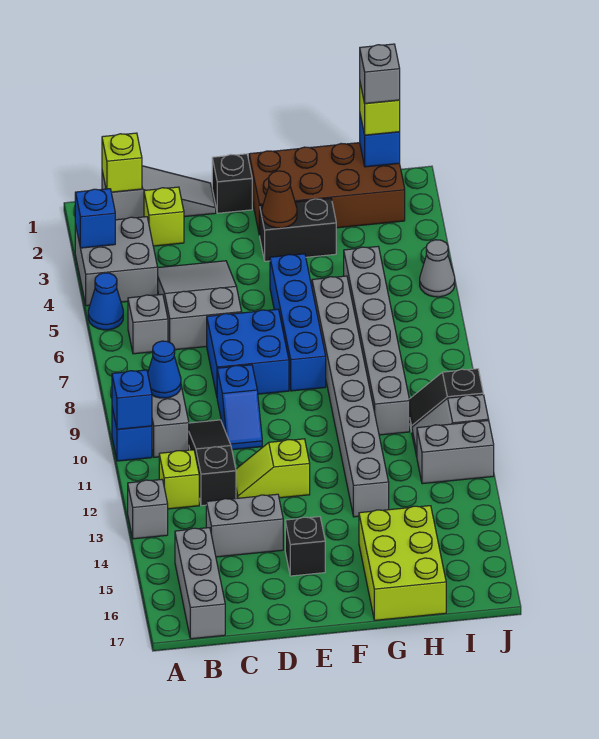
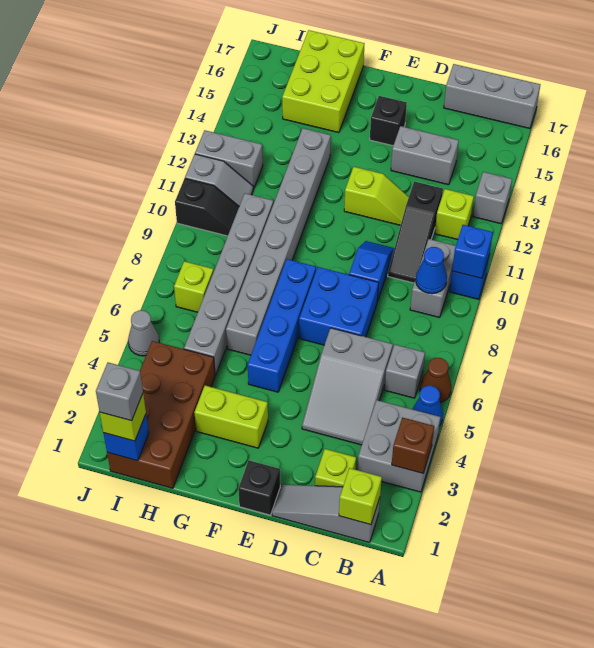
blue 1x1 brick [75,189,115,248] -> brown 1x1 brick [392,417,434,473]
grey 1x3 brick [175,528,225,639] -> grey 1x3 brick turned to [444,64,540,128]
brown 2x4 brick [249,143,405,235] -> brown 2x4 brick turned to [107,341,215,488]
black 1x2 brick [260,198,336,261] -> lime 1x2 brick [194,386,268,448]
brown 1x1 cone [262,171,297,228] -> brown 1x1 cone moved to [420,358,452,403]
none -> lime 1x1 brick [174,261,214,312]

